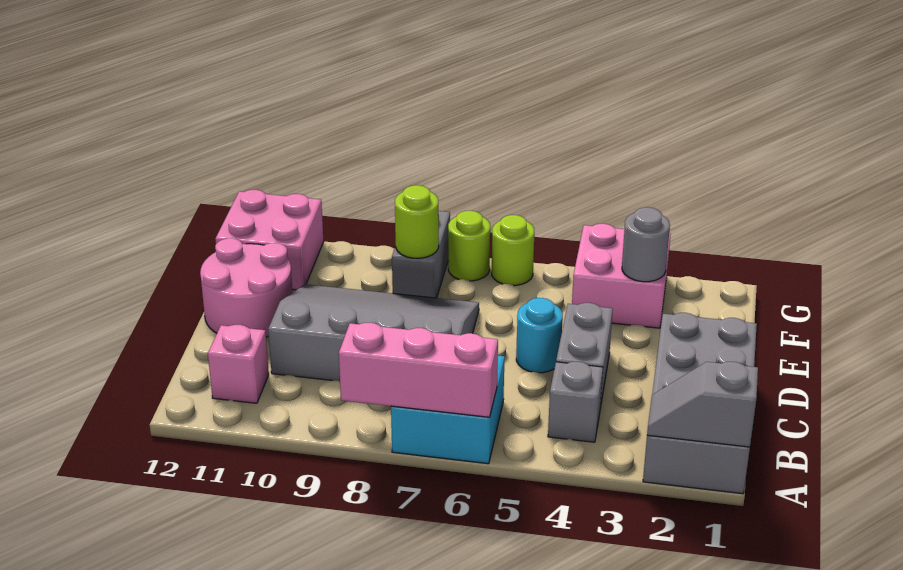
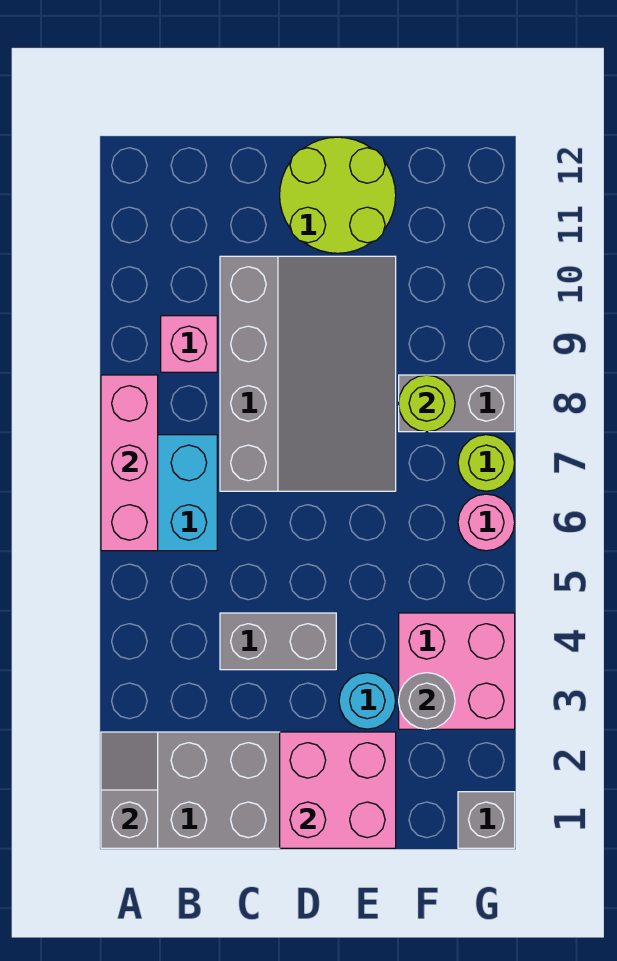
grey 1x1 brick [548,362,603,442] -> grey 1x1 brick moved to [458,792,515,848]
pink 1x1 brick [208,325,269,403] -> pink 1x1 brick moved to [161,316,217,372]
cyan 1x1 round brick [516,298,563,373] -> cyan 1x1 round brick moved to [339,673,396,729]
pink 2x2 round brick [200,238,292,337] -> lime 2x2 round brick [280,137,396,253]
pink 2x2 brick [215,190,324,290] -> pink 2x2 brick moved to [280,732,396,848]
lime 1x1 round brick [492,215,534,286] -> pink 1x1 round brick [458,494,515,551]

